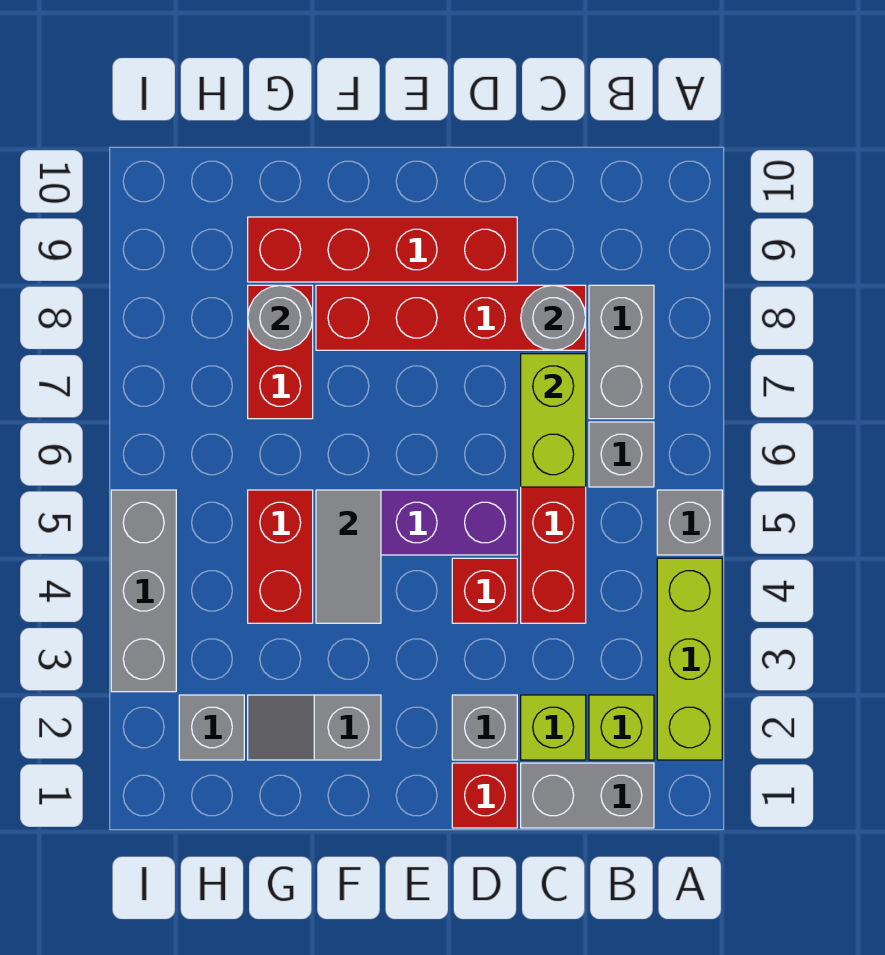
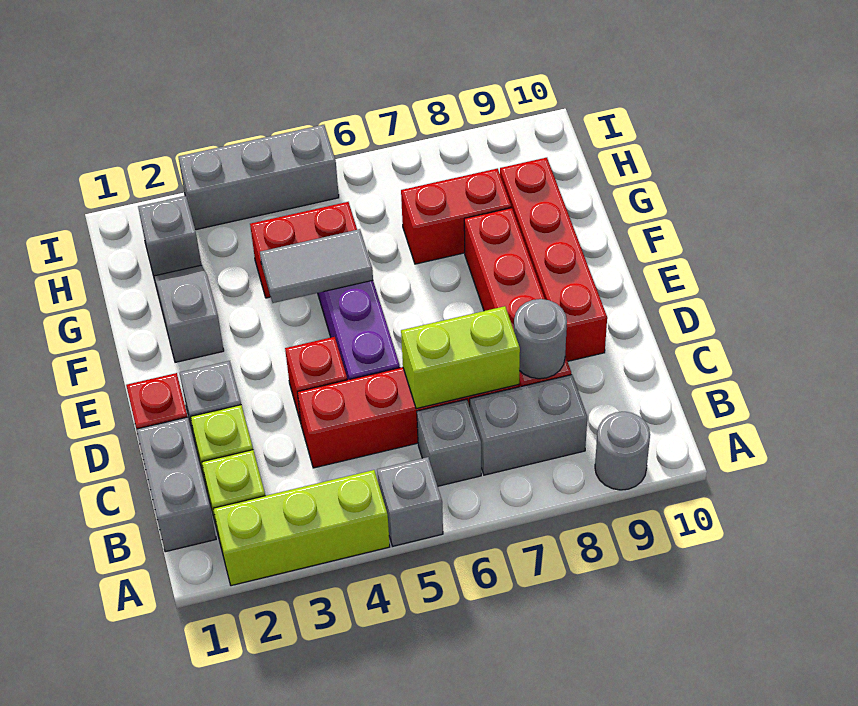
grey 1x1 round brick [248,285,313,350] -> grey 1x1 round brick moved to [595,412,650,490]

